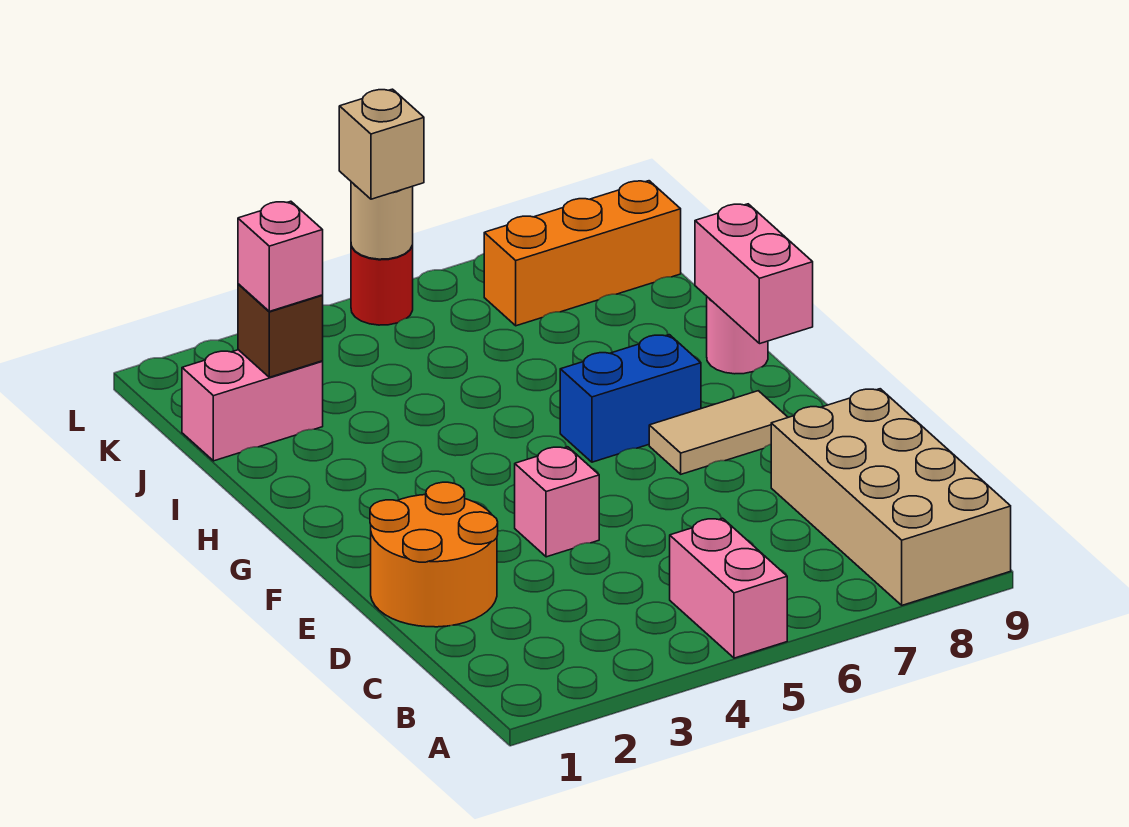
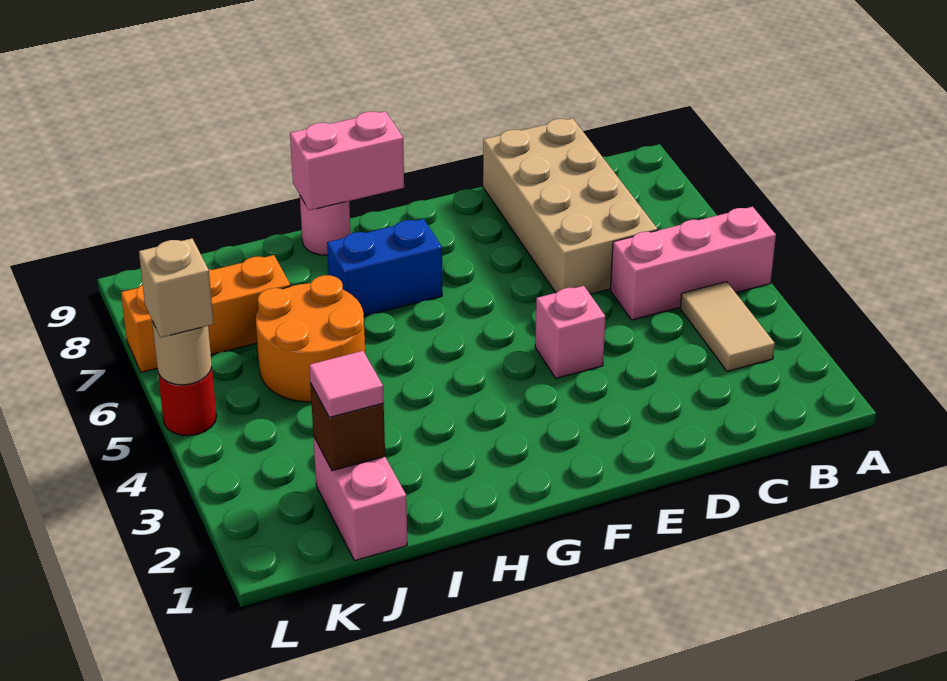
pink 1x2 brick [670,518,787,658] -> pink 1x3 brick [610,207,776,320]
tan 2x4 brick [771,389,1011,605] -> tan 2x4 brick turned to [483,118,658,294]
orange 2x2 round brick [370,482,498,627] -> orange 2x2 round brick moved to [256,275,365,402]
tan 1x2 tile [649,391,788,474] -> tan 1x2 tile moved to [680,282,775,371]
blue 1x2 brick [560,335,701,462] -> blue 1x2 brick turned to [327,219,442,316]
pink 1x1 brick [238,201,323,311] -> pink 1x1 tile [309,351,384,417]
orange 1x3 brick [484,181,681,326] -> orange 1x3 brick turned to [121,255,290,372]

